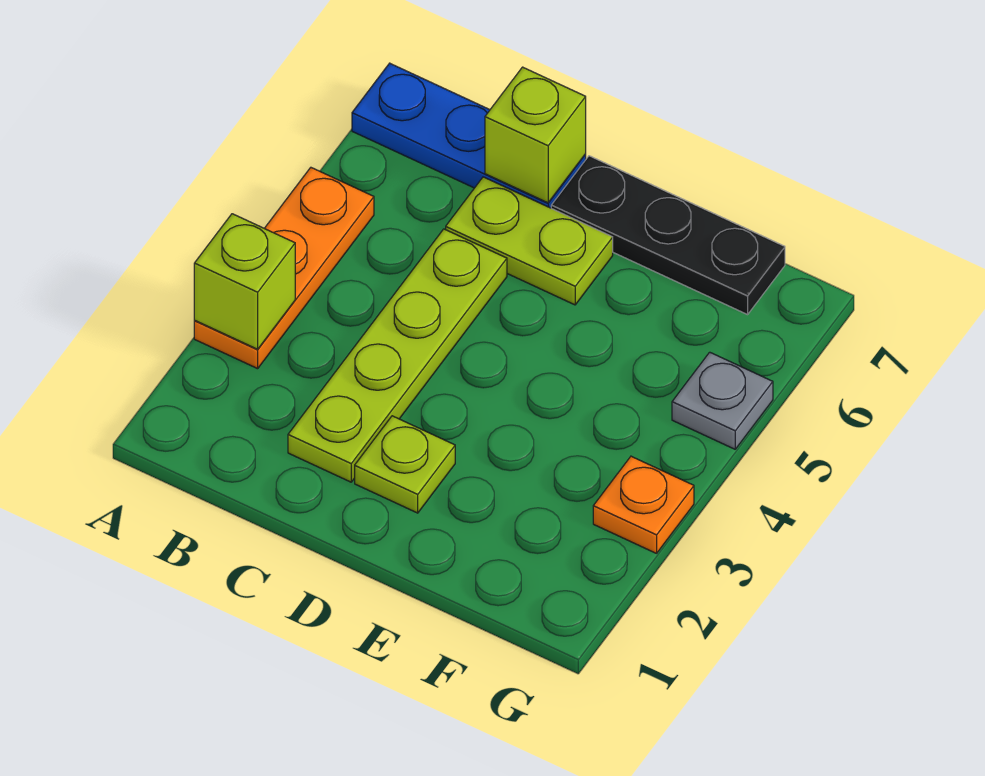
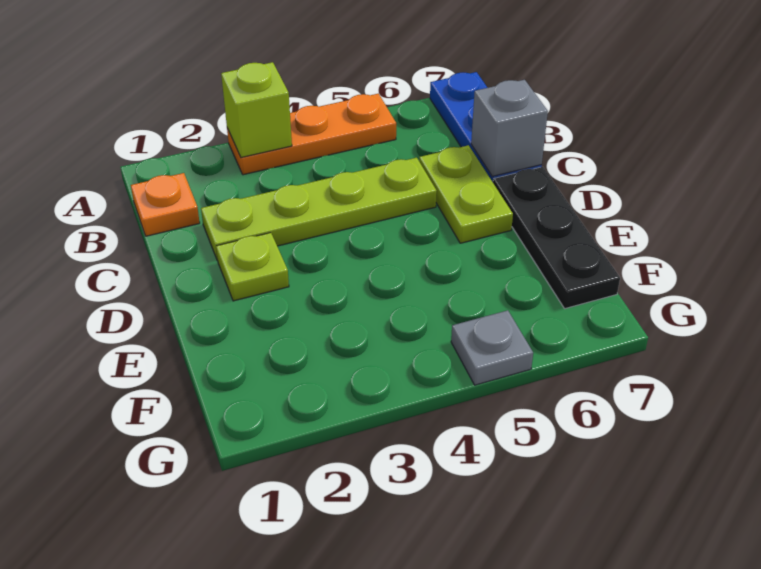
lime 1x1 brick [485,67,586,203] -> grey 1x1 brick [471,80,548,176]
orange 1x1 plate [593,456,694,553] -> orange 1x1 plate moved to [131,173,200,236]

